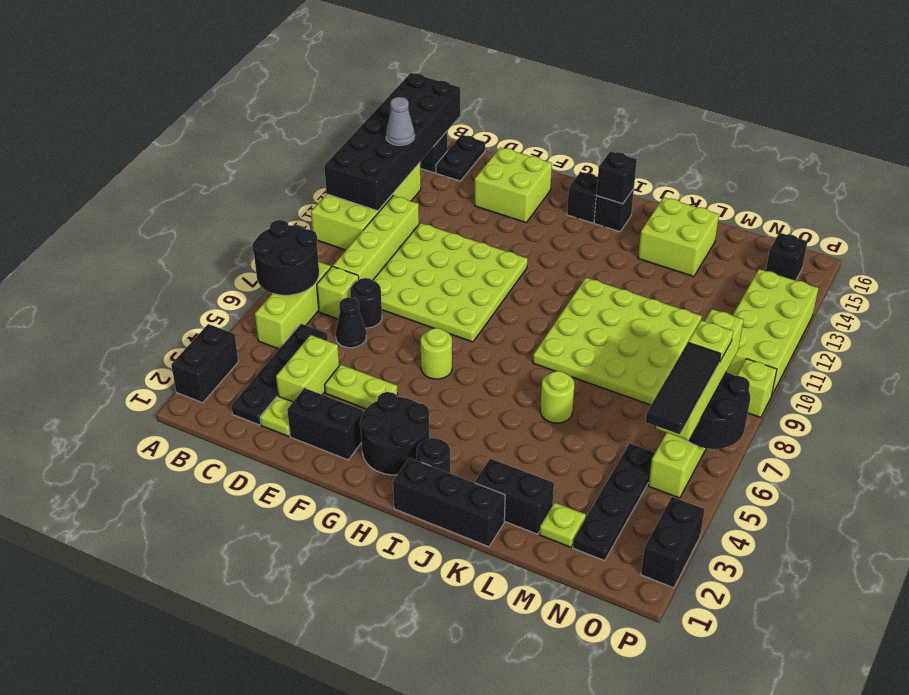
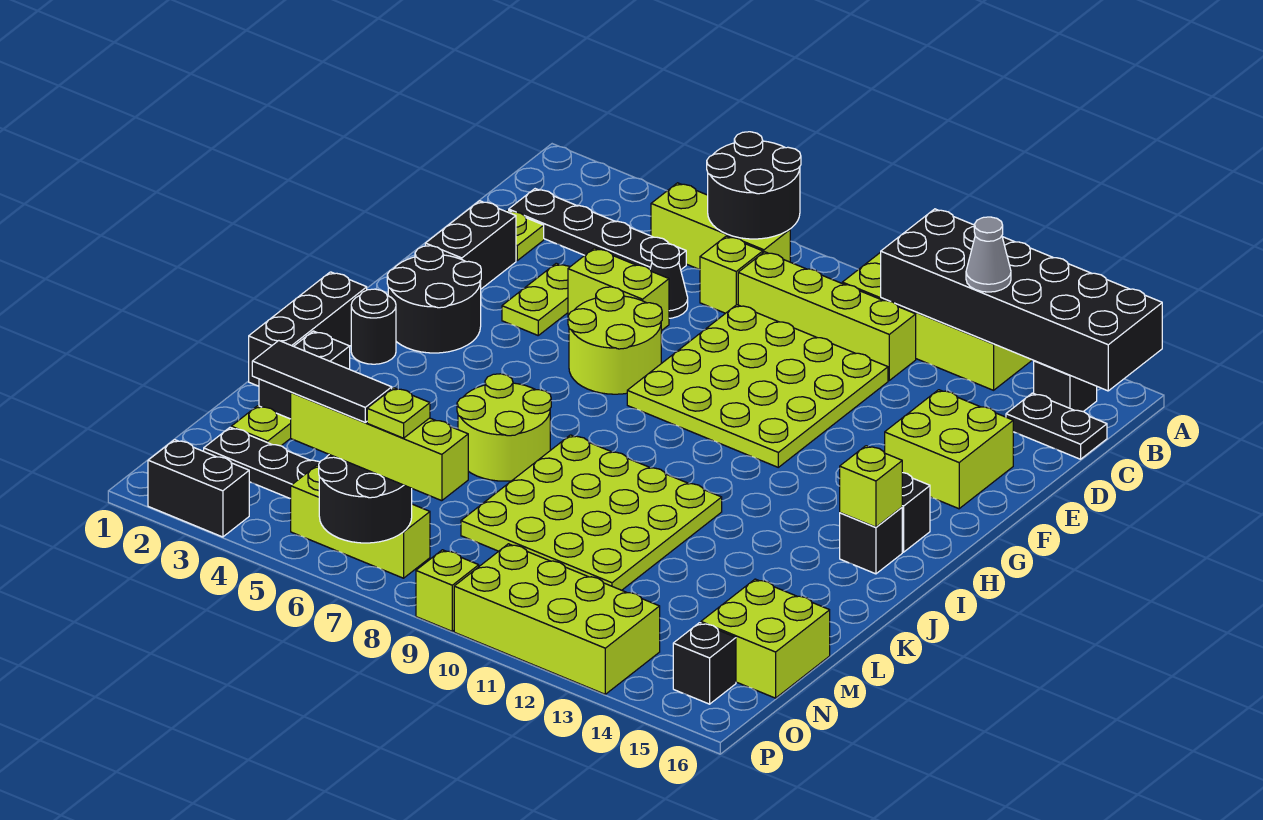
black 1x2 brick [171,324,238,403] -> none
lime 1x2 brick [276,335,339,402] -> lime 1x2 brick moved to [568,248,669,331]
black 1x1 round brick [350,278,382,328] -> none
lime 1x1 round brick [421,328,452,379] -> lime 2x2 round brick [568,287,662,394]
black 1x1 brick [596,151,637,204] -> lime 1x1 brick [840,446,902,527]
lime 1x1 round brick [540,371,574,423] -> lime 2x2 round brick [457,374,551,481]
lime 2x2 brick [638,197,719,277] -> lime 2x2 brick moved to [701,579,830,698]

